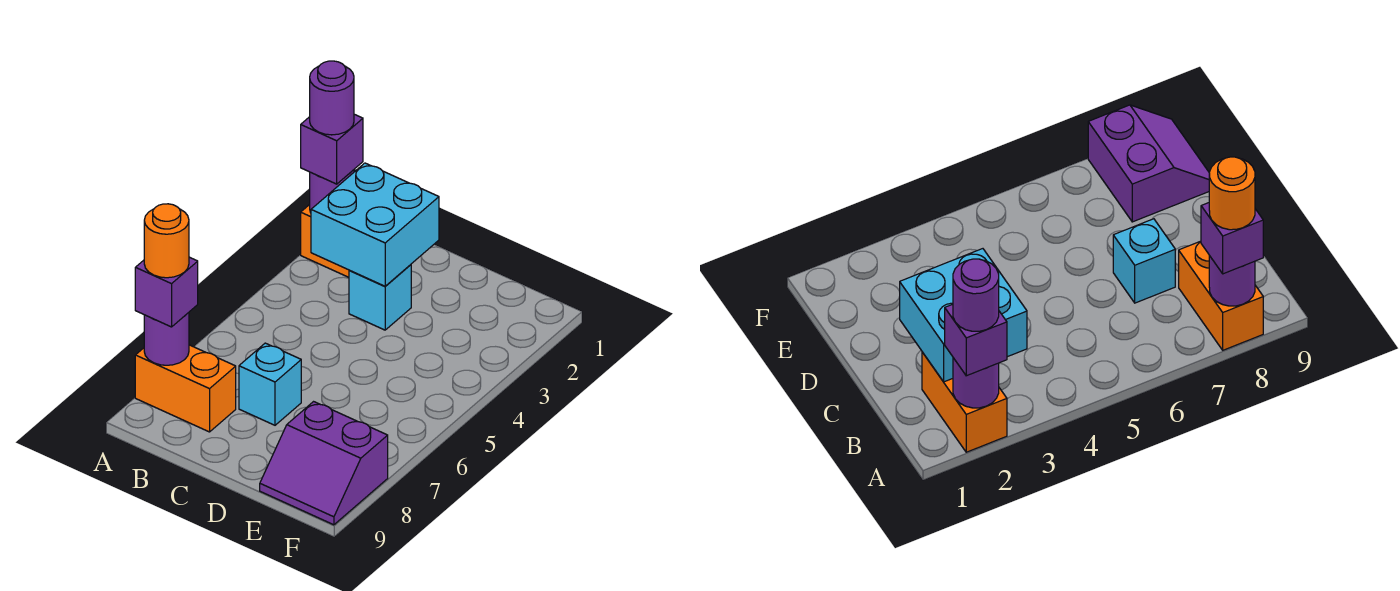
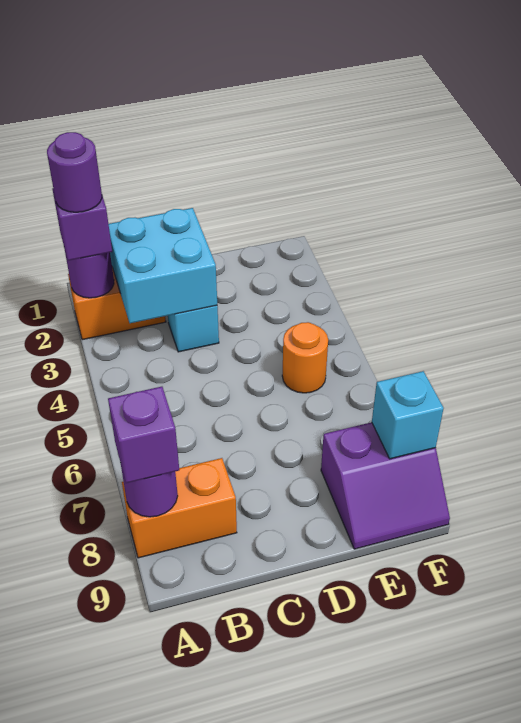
orange 1x1 round brick [144,204,189,278] -> orange 1x1 round brick moved to [282,322,328,393]
cyan 1x1 brick [239,343,301,425] -> cyan 1x1 brick moved to [372,371,444,459]

